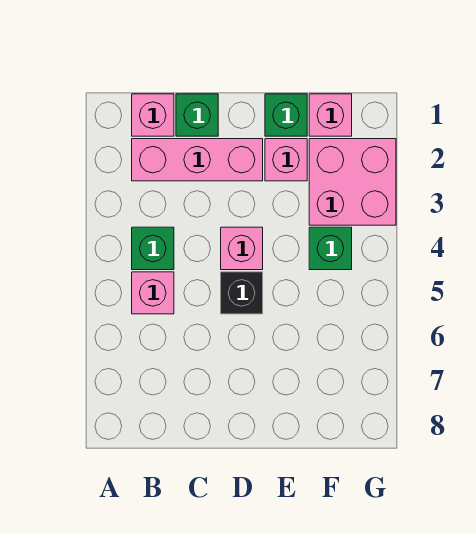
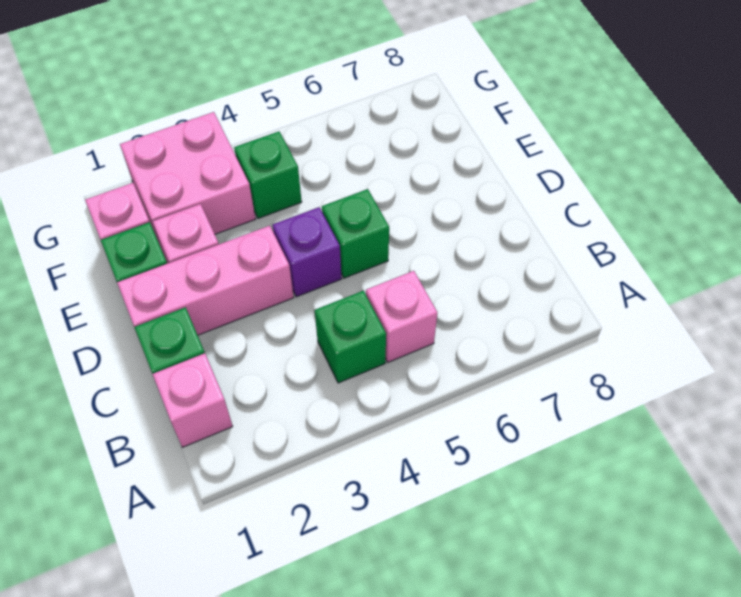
pink 1x3 brick [132,139,263,181] -> pink 1x3 brick turned to [117,226,294,335]
pink 1x1 brick [221,227,263,270] -> purple 1x1 brick [273,207,342,297]
black 1x1 brick [221,272,263,314] -> green 1x1 brick [322,189,389,278]

